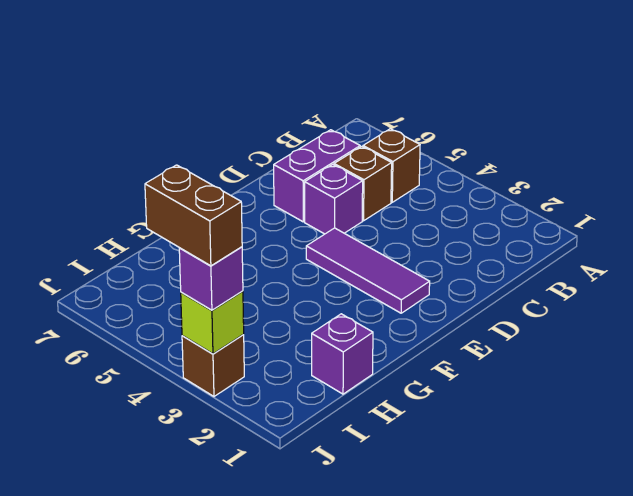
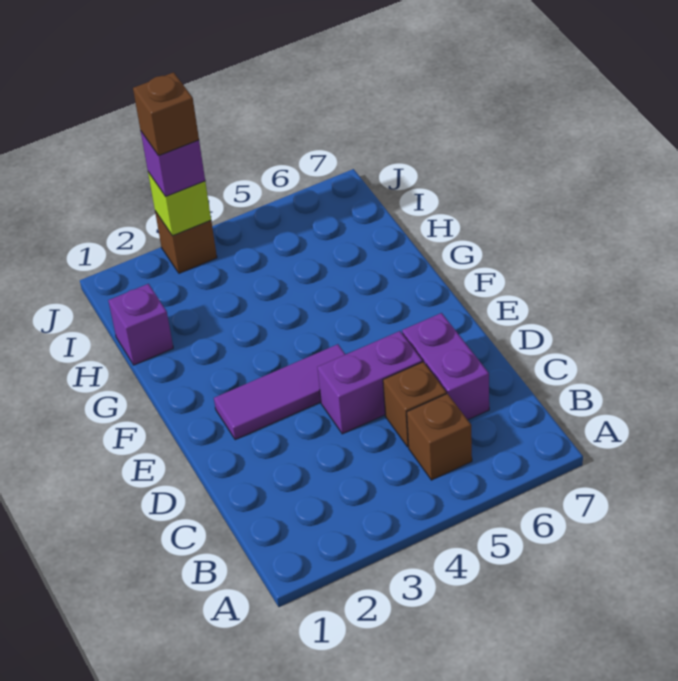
purple 1x1 brick [305,164,363,234] -> purple 1x2 brick [317,331,422,434]
brown 1x2 brick [145,165,242,266] -> brown 1x1 brick [133,72,199,156]

